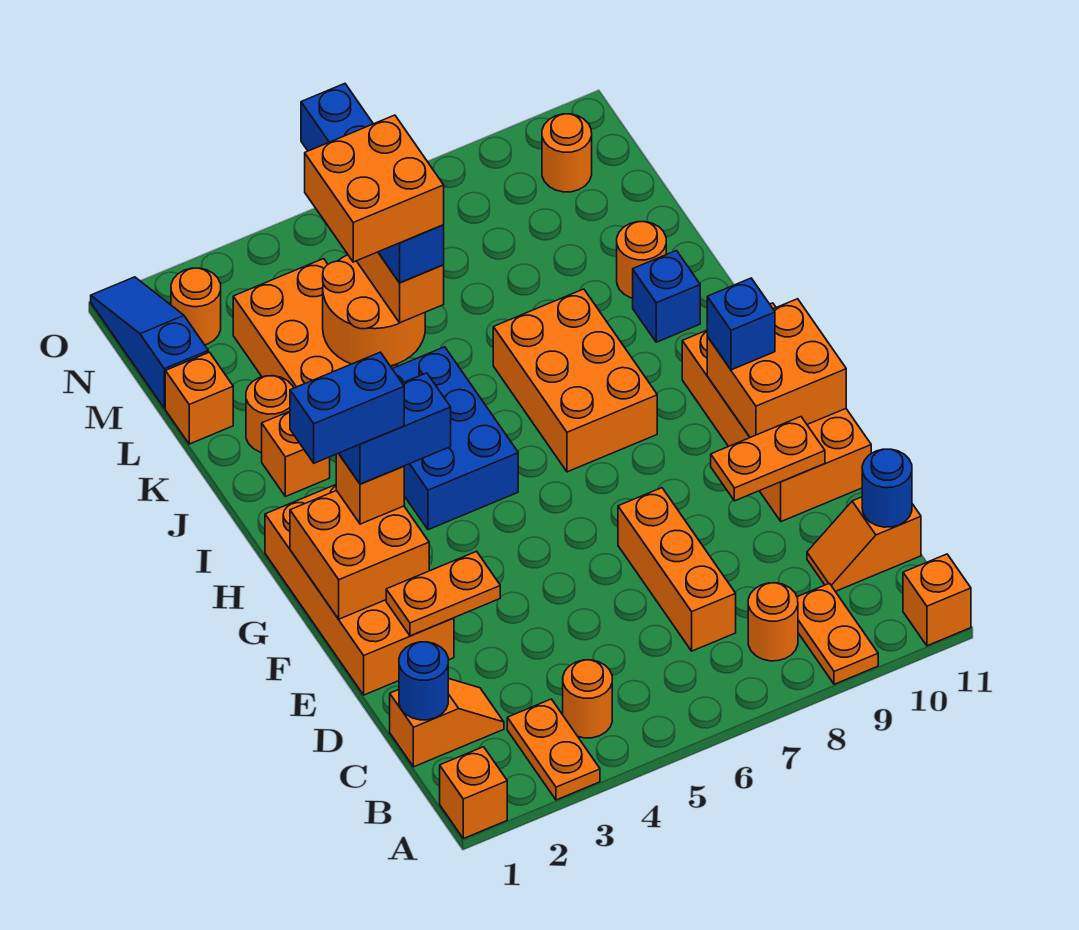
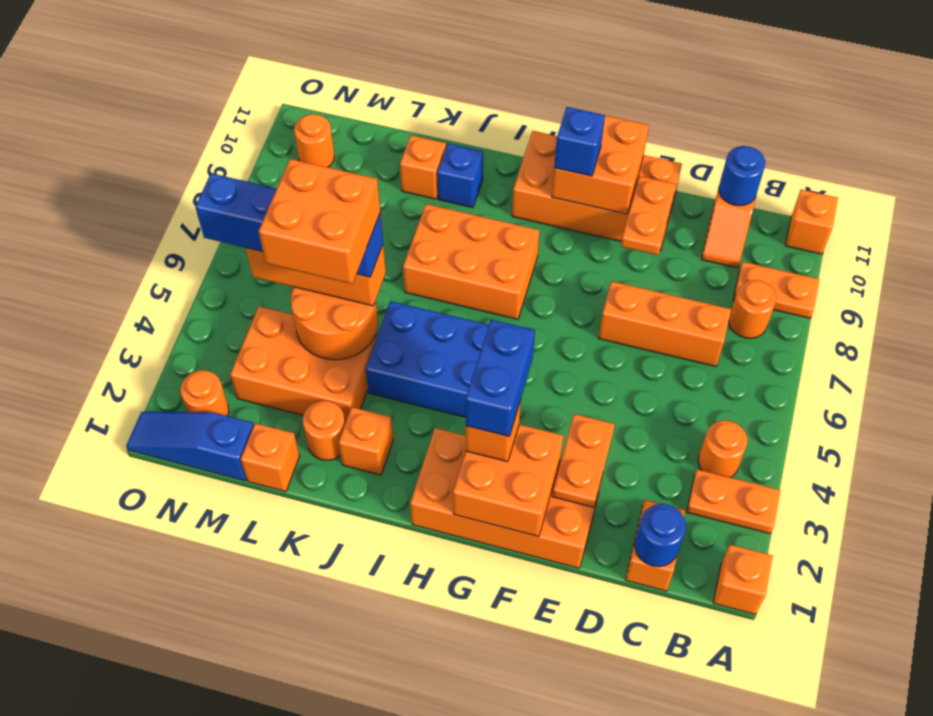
blue 1x2 brick [290,352,404,463] -> none
orange 1x1 round brick [617,222,666,298] -> orange 1x1 brick [400,135,446,199]

